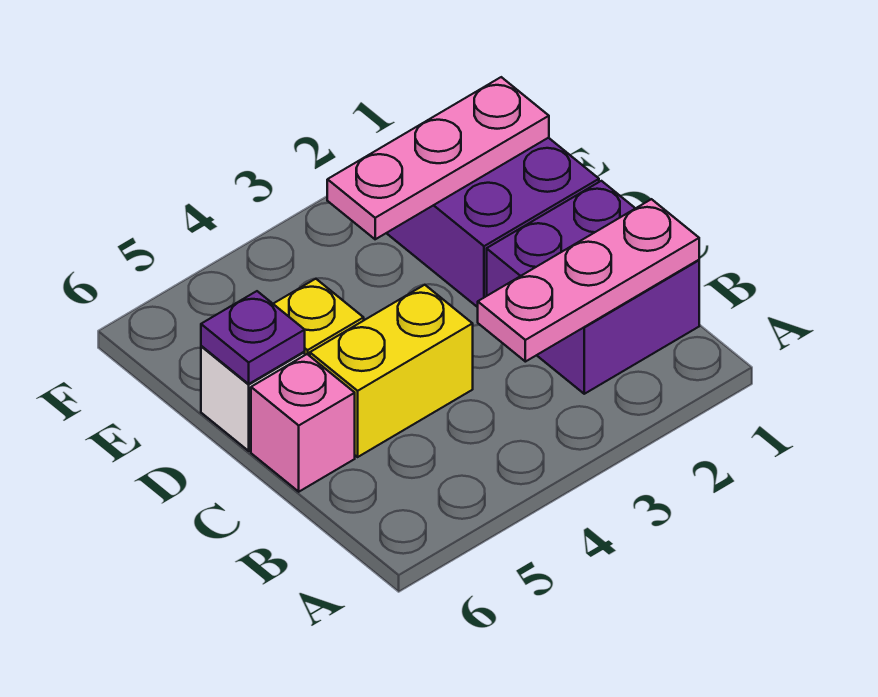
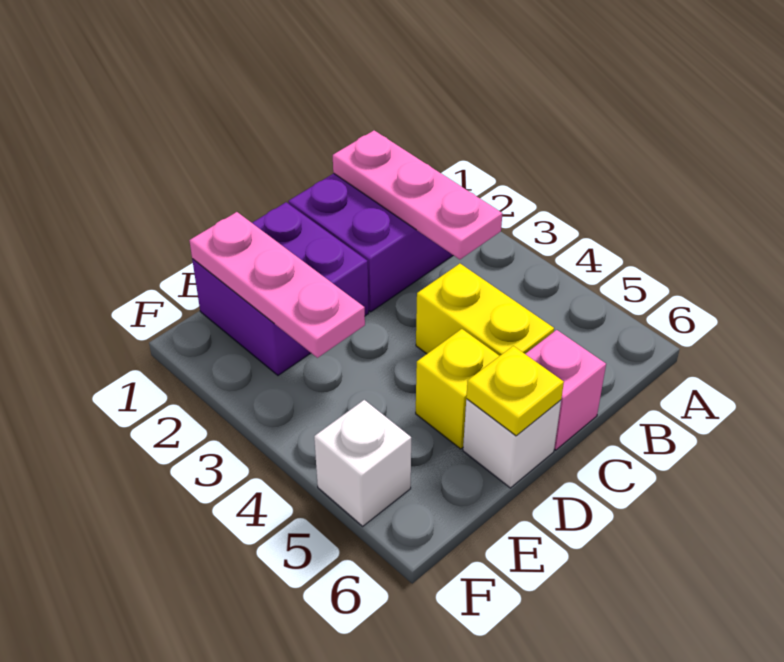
purple 1x1 plate [201,291,305,384] -> yellow 1x1 plate [466,346,564,436]
none -> white 1x1 brick [314,400,411,526]

